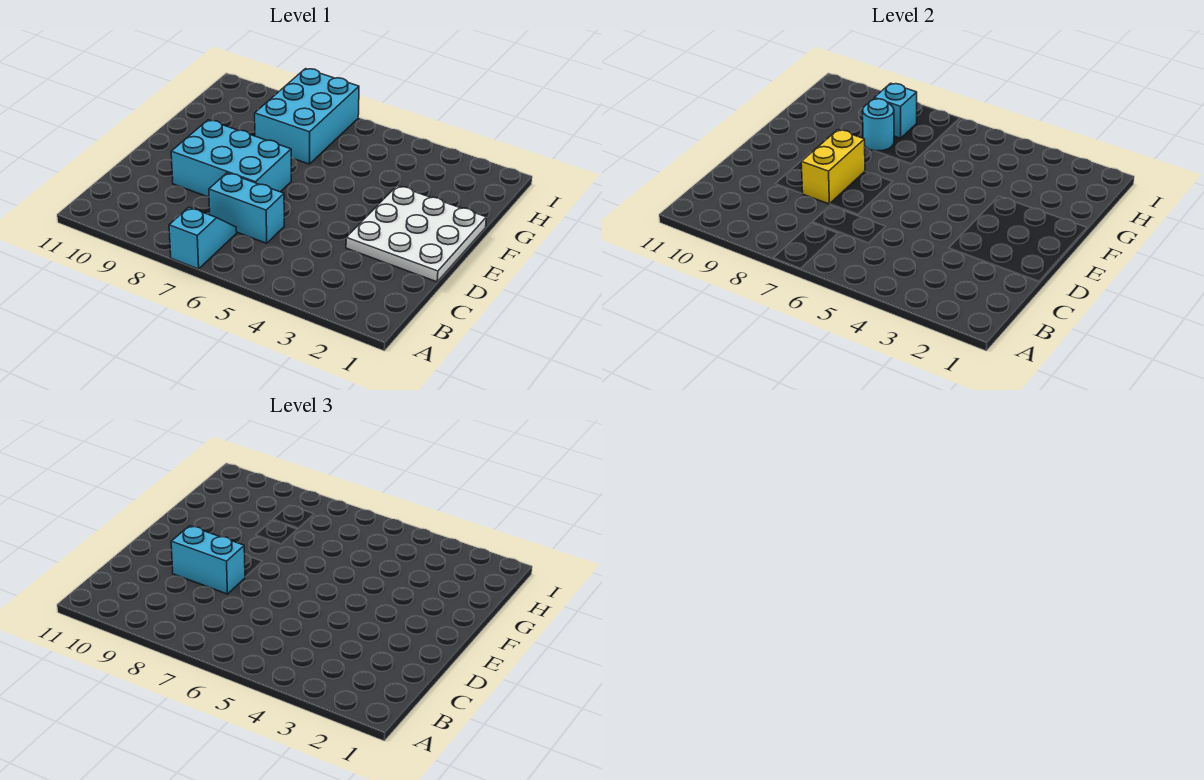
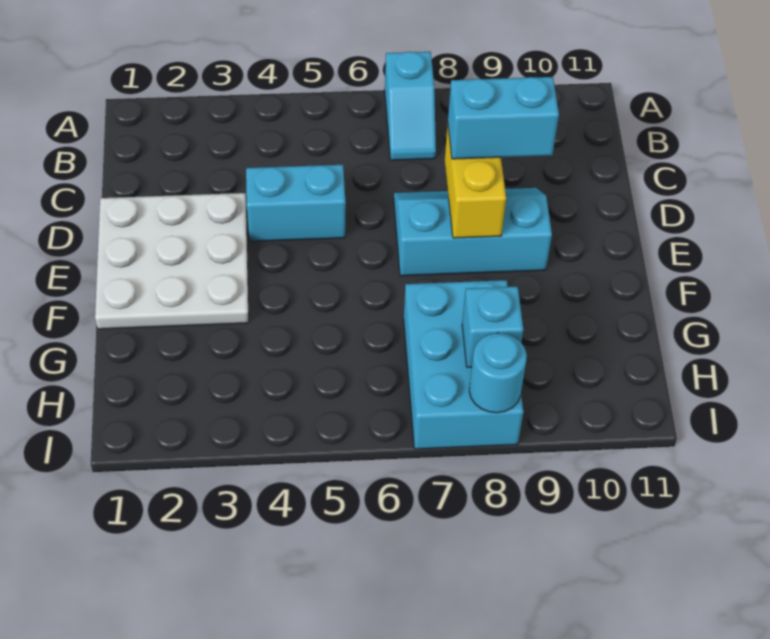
cyan 1x2 brick [209,173,284,243] -> cyan 1x2 brick moved to [246,165,346,241]
cyan 2x3 brick [171,120,291,197] -> cyan 2x3 slope [394,188,552,276]
cyan 1x1 round brick [863,99,894,151] -> cyan 1x1 round brick moved to [469,333,527,413]

